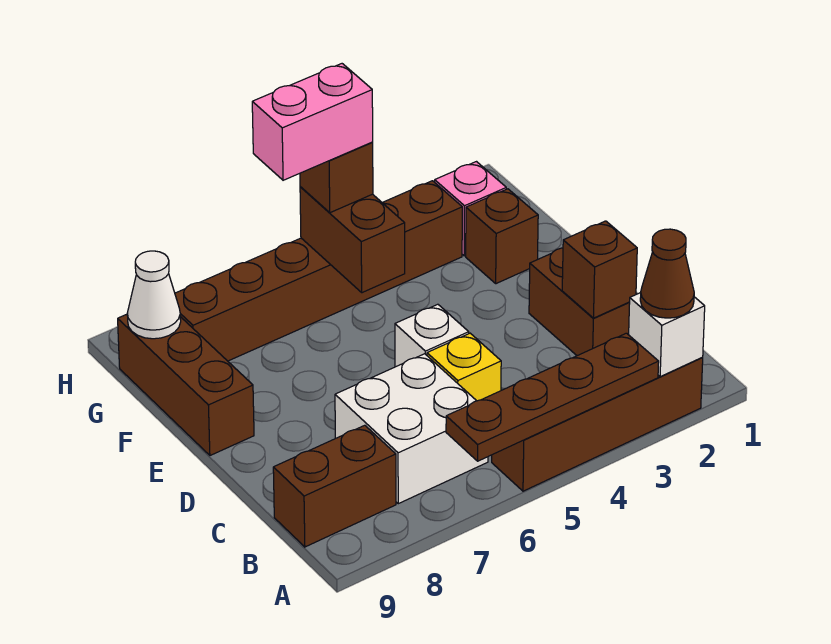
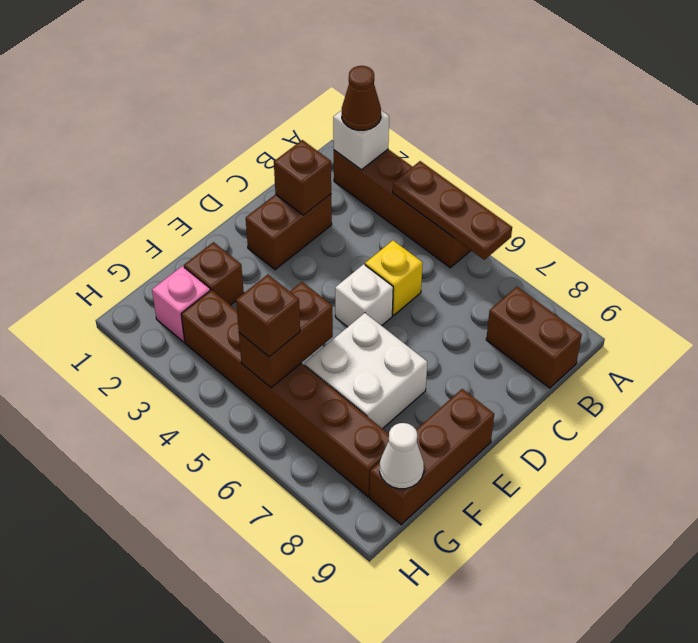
brown 1x4 plate [446,333,659,461] -> brown 1x3 plate [393,161,512,260]
white 2x2 brick [335,354,488,504] -> white 2x2 brick moved to [305,313,427,429]
pink 1x2 brick [252,64,373,180] -> none

